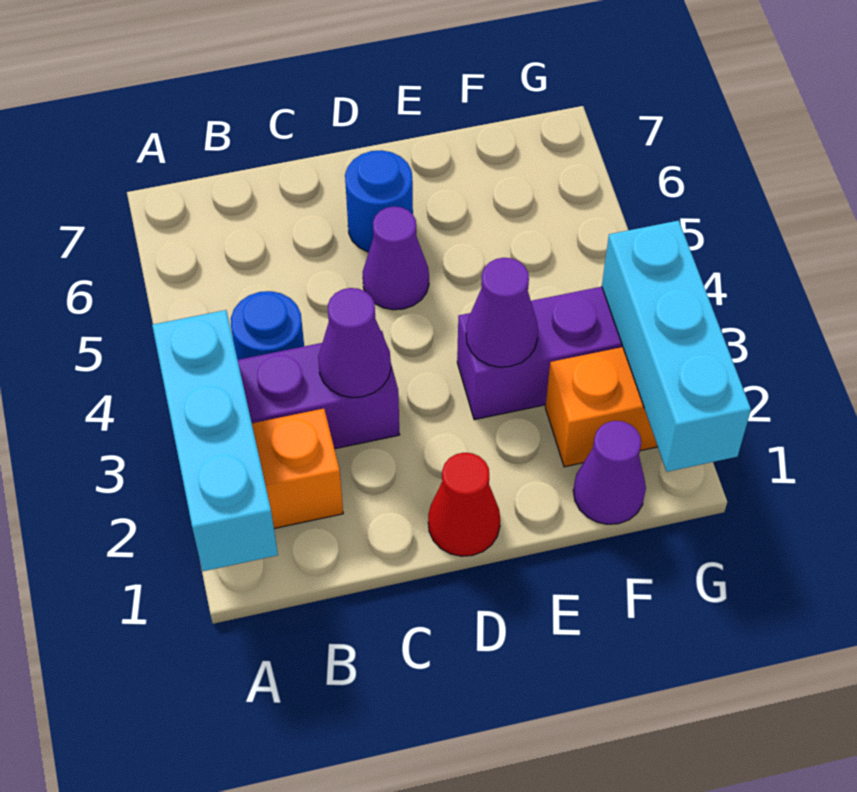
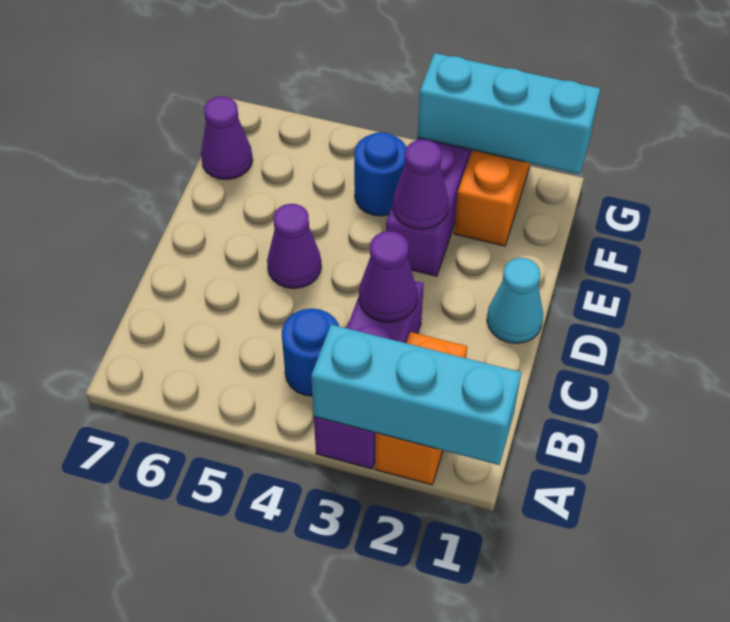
red 1x1 cone [428,453,500,556] -> cyan 1x1 cone [487,258,543,343]
blue 1x1 round brick [345,150,413,252] -> blue 1x1 round brick moved to [354,132,407,216]
purple 1x1 cone [573,421,646,524] -> purple 1x1 cone moved to [201,97,253,180]

